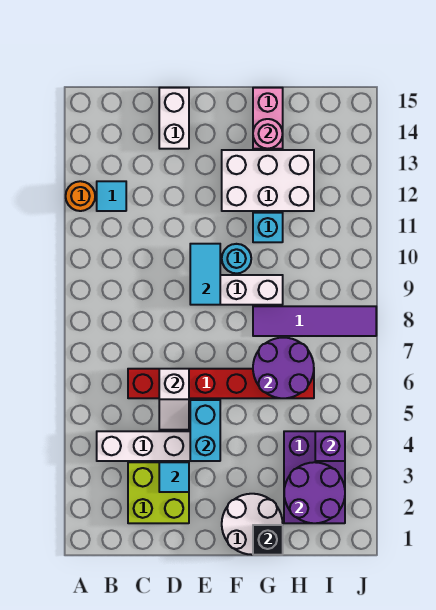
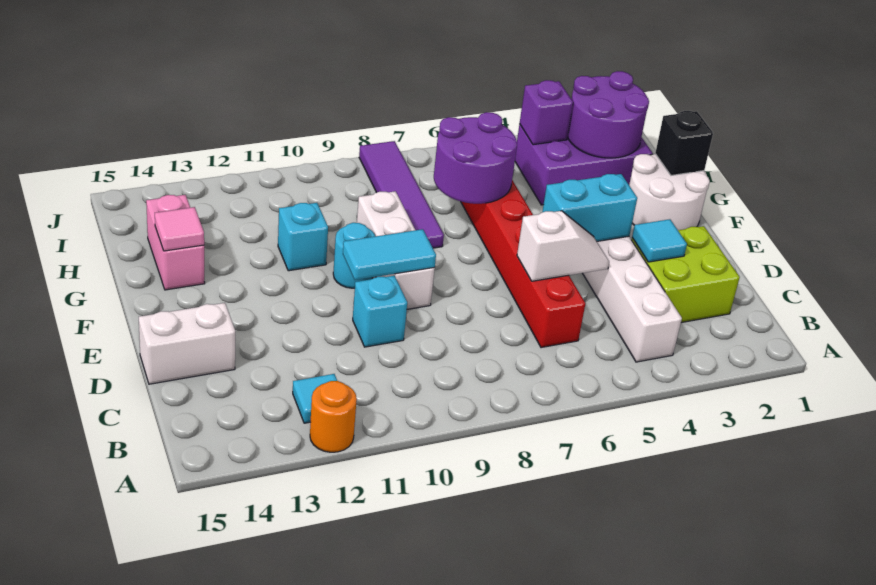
none -> cyan 1x1 brick [353,276,407,347]
white 2x3 brick [222,150,314,211] -> none
pink 1x2 brick [253,88,283,149] -> pink 1x2 brick turned to [146,195,205,290]
pink 1x1 round brick [253,119,283,149] -> pink 1x1 tile [155,207,204,251]

